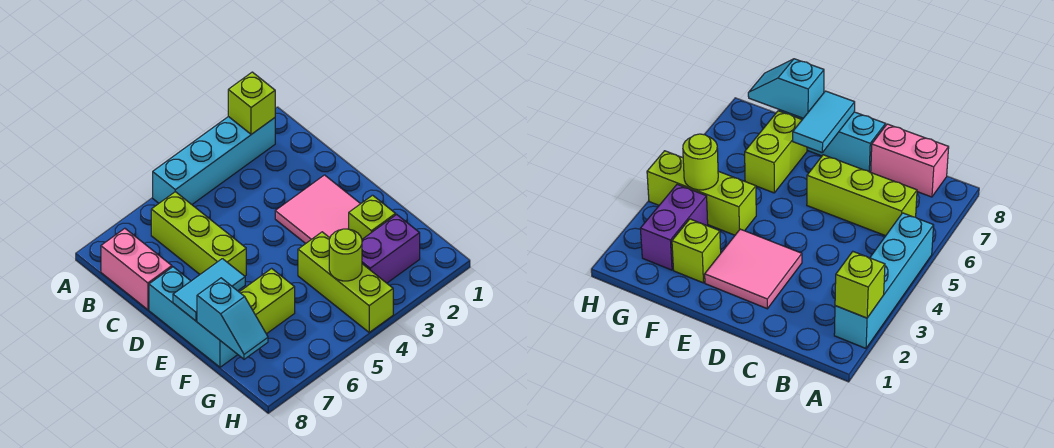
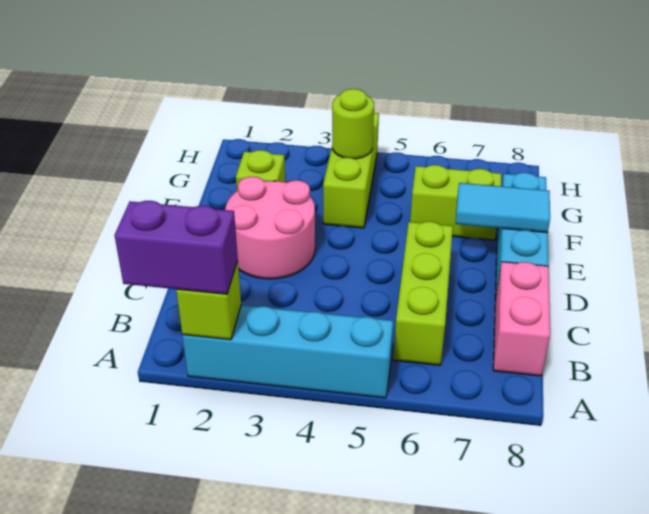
pink 2x2 tile [275,175,360,244] -> pink 2x2 round brick [225,177,315,279]
cyan 1x2 slope [197,278,268,359] -> none
purple 1x2 brick [362,214,420,283] -> purple 1x2 brick moved to [115,201,238,294]

